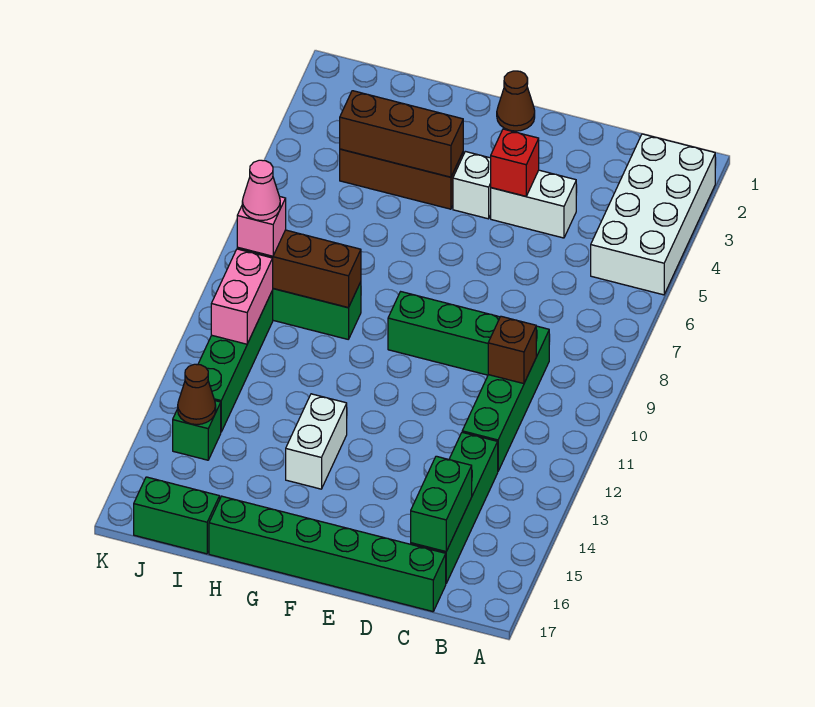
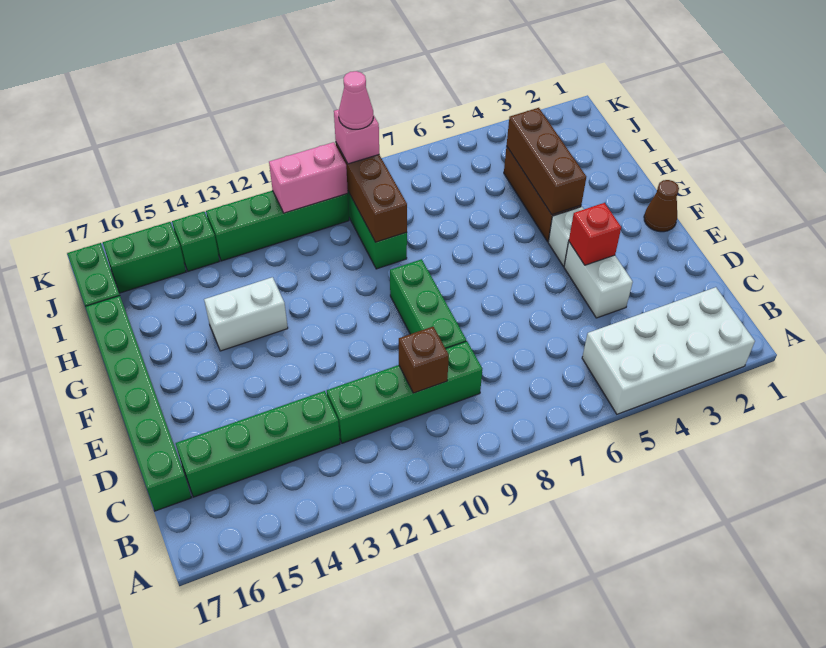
green 1x2 brick [411,456,472,552] -> green 1x2 brick moved to [103,222,186,293]
brown 1x1 cone [178,364,216,425] -> none

